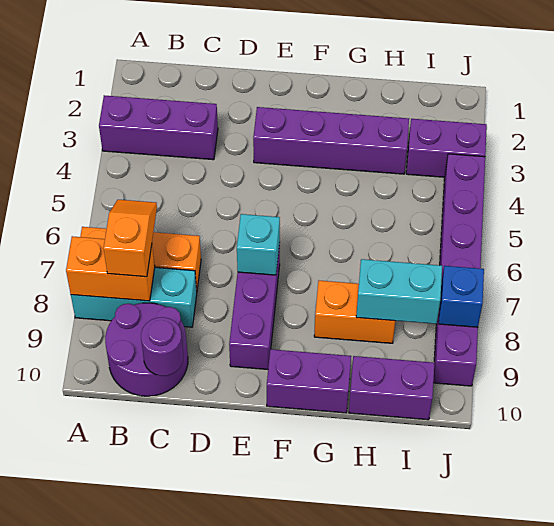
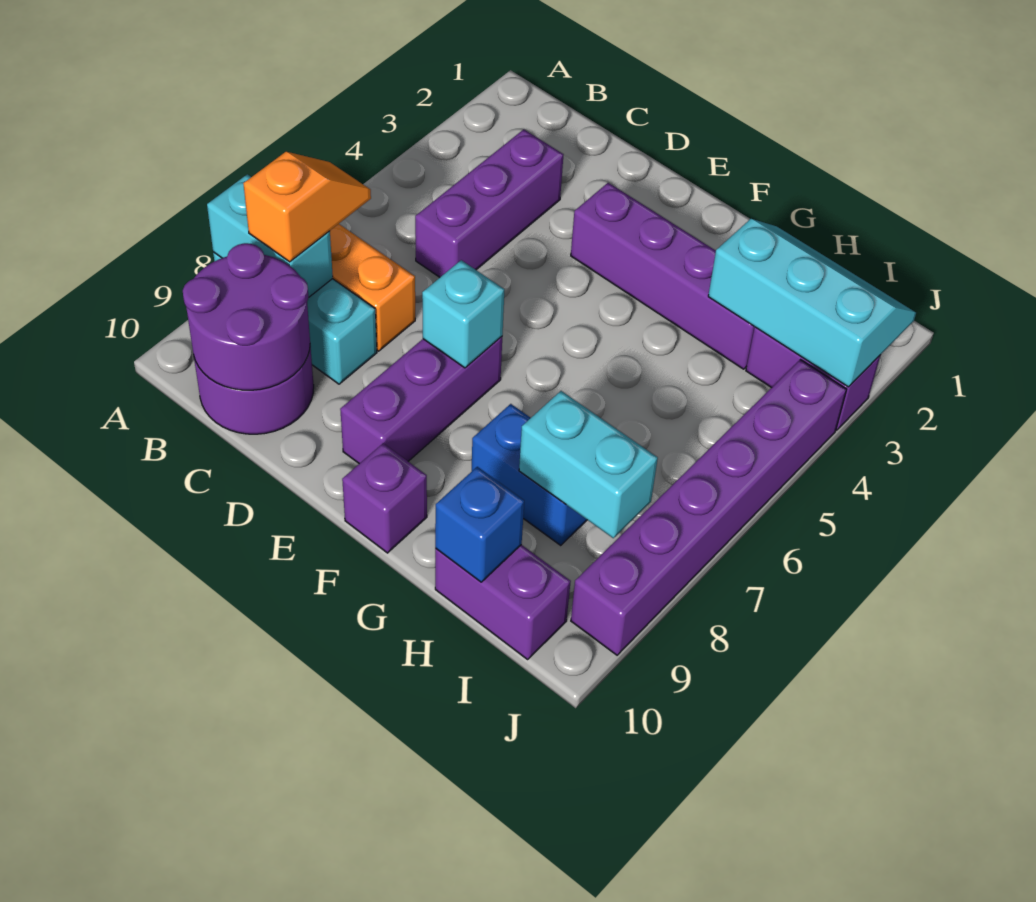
purple 1x3 brick [99,95,218,160] -> purple 1x3 brick turned to [415,129,564,277]
orange 1x2 brick [66,236,155,301] -> cyan 1x2 brick [207,174,333,297]
purple 1x1 round brick [141,317,183,376] -> purple 2x2 round brick [183,243,310,390]
purple 1x2 brick [267,349,351,413] -> purple 1x1 brick [342,443,427,553]
orange 1x2 brick [314,281,395,343] -> blue 1x2 brick [472,404,587,545]
none -> cyan 2x3 slope [708,219,916,387]
blue 1x1 brick [439,266,484,327] -> blue 1x1 brick moved to [435,467,524,582]

